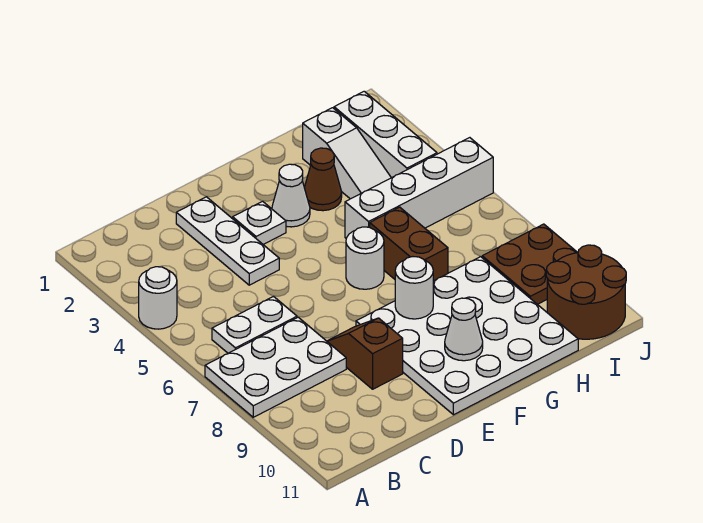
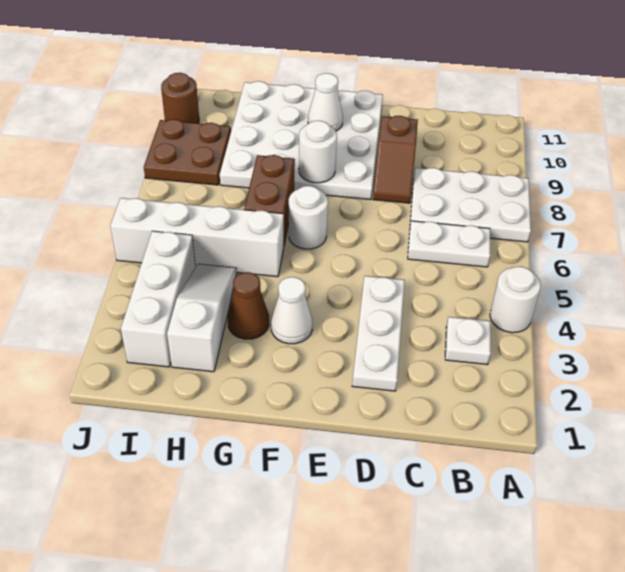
white 1x1 plate [233,201,286,244] -> white 1x1 plate moved to [445,317,491,365]
brown 2x2 round brick [546,245,626,339] -> brown 1x1 round brick [161,73,199,123]

